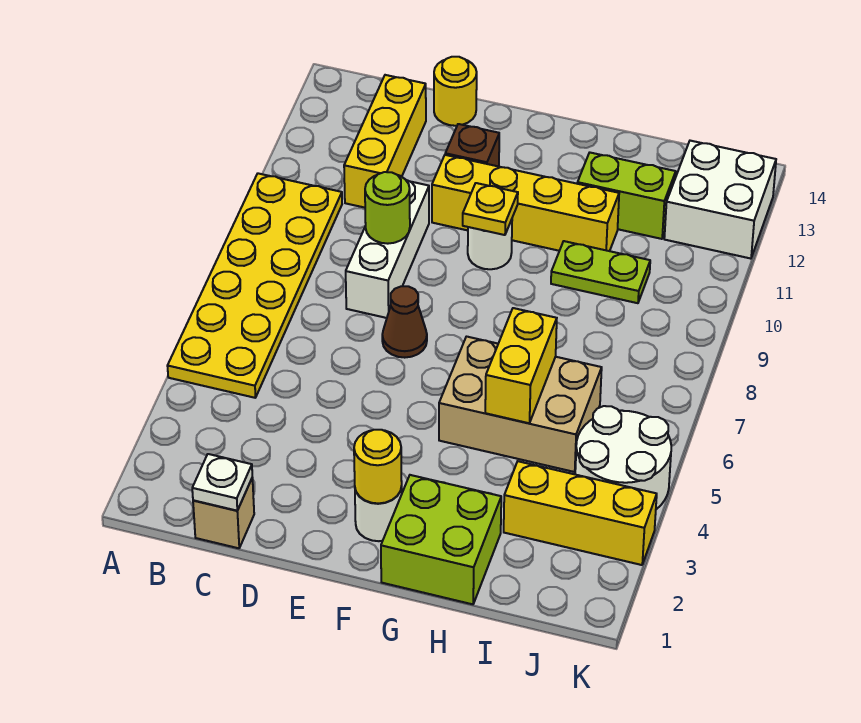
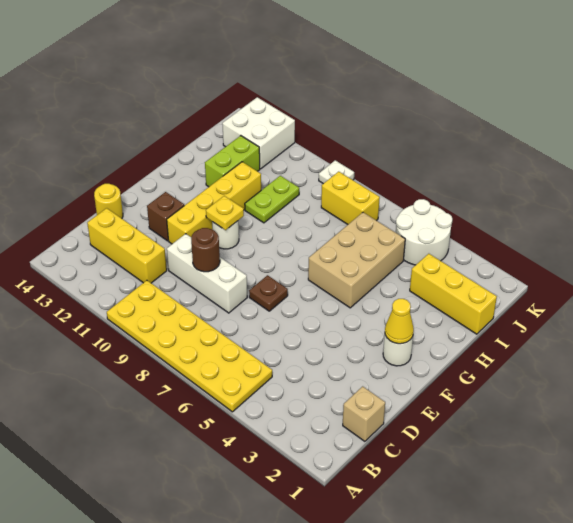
white 1x1 plate [192,454,252,511] -> white 1x1 plate moved to [319,160,354,184]
lime 1x1 round brick [365,172,410,244] -> brown 1x1 round brick [191,228,220,272]
brown 1x1 cone [382,286,427,358] -> brown 1x1 plate [249,275,288,311]
yellow 1x1 round brick [354,430,402,503] -> yellow 1x1 cone [385,299,414,344]
lime 2x2 brick [381,475,501,604] -> none
yellow 1x2 brick [485,308,557,423] -> yellow 1x2 brick moved to [321,172,380,224]
yellow 1x3 brick [504,461,657,565] -> yellow 1x3 brick turned to [410,254,497,334]

